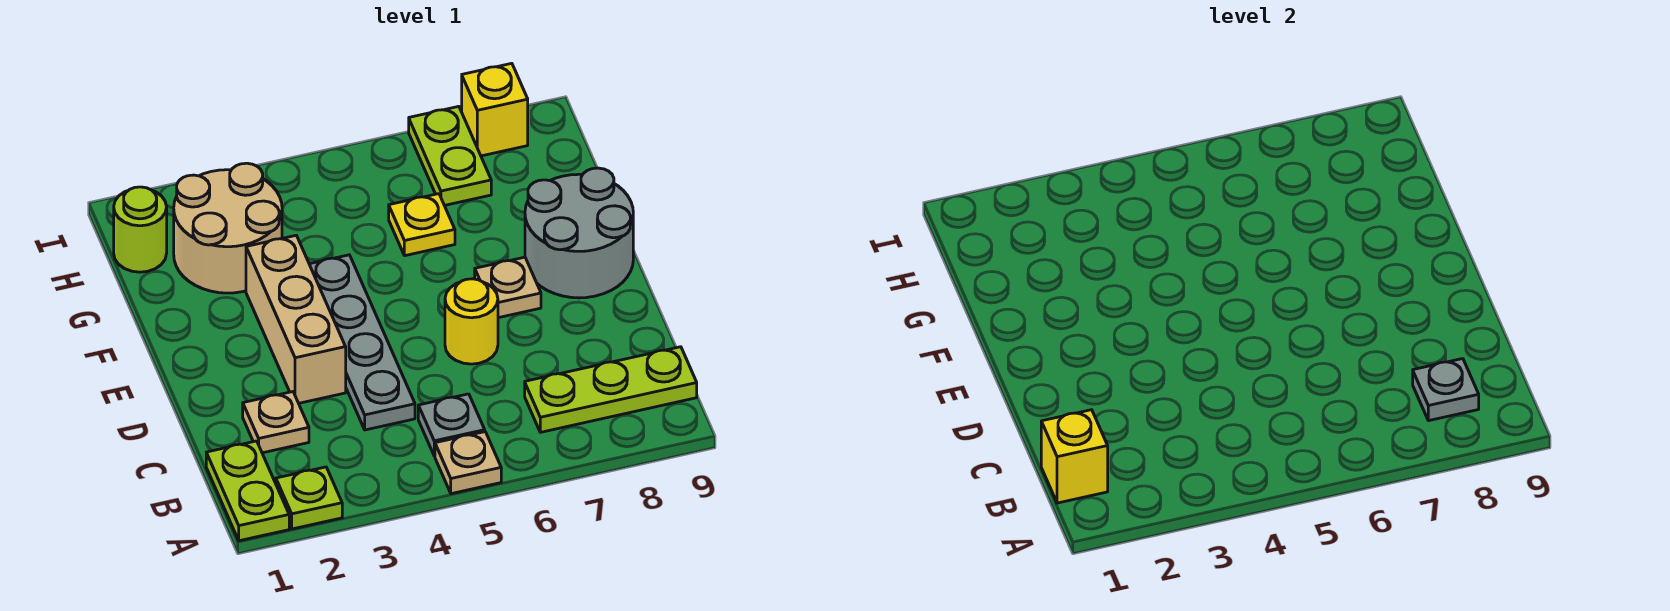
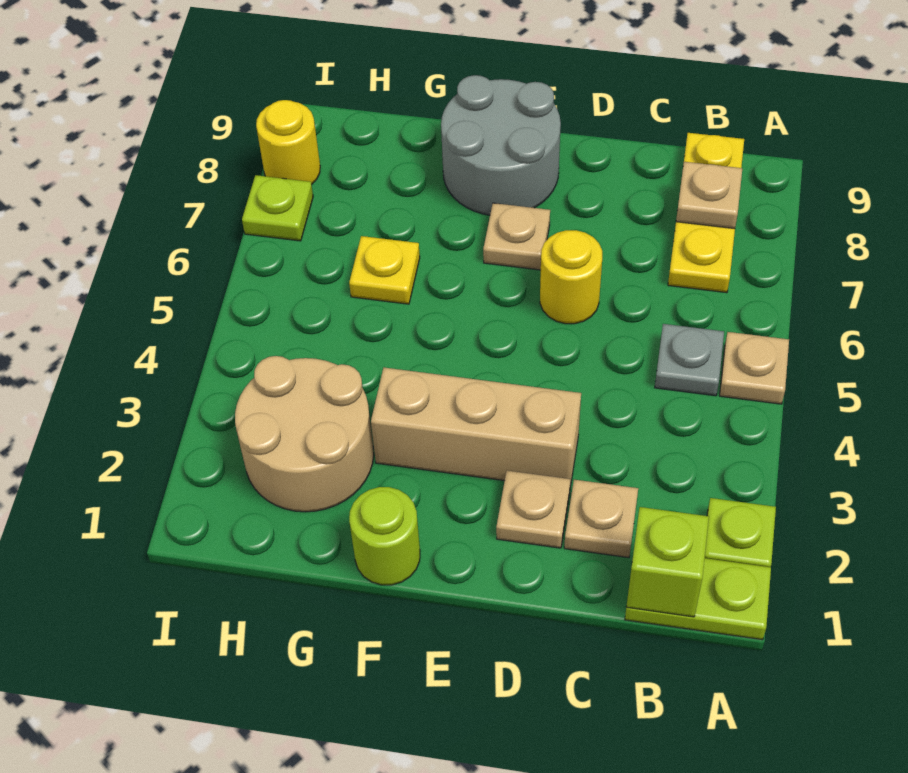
yellow 1x1 brick [1041,410,1108,503] -> lime 1x1 brick [626,507,709,617]
lime 1x3 plate [525,347,697,432] -> yellow 1x3 plate [668,133,744,293]
grey 1x1 plate [1413,359,1479,421] -> tan 1x1 plate [676,162,742,229]
grey 1x4 plate [309,255,415,430] -> none
none -> tan 1x1 plate [496,471,571,548]
lime 1x1 round brick [114,187,167,272] -> lime 1x1 round brick moved to [349,487,420,585]
lime 1x2 plate [409,106,491,205] -> lime 1x1 plate [242,175,313,241]
yellow 1x1 brick [462,63,528,156] -> yellow 1x1 round brick [256,100,320,184]

